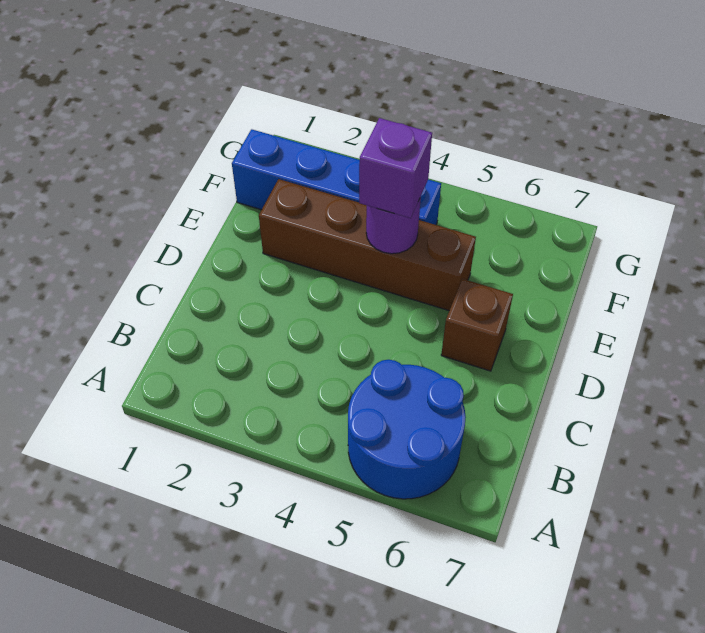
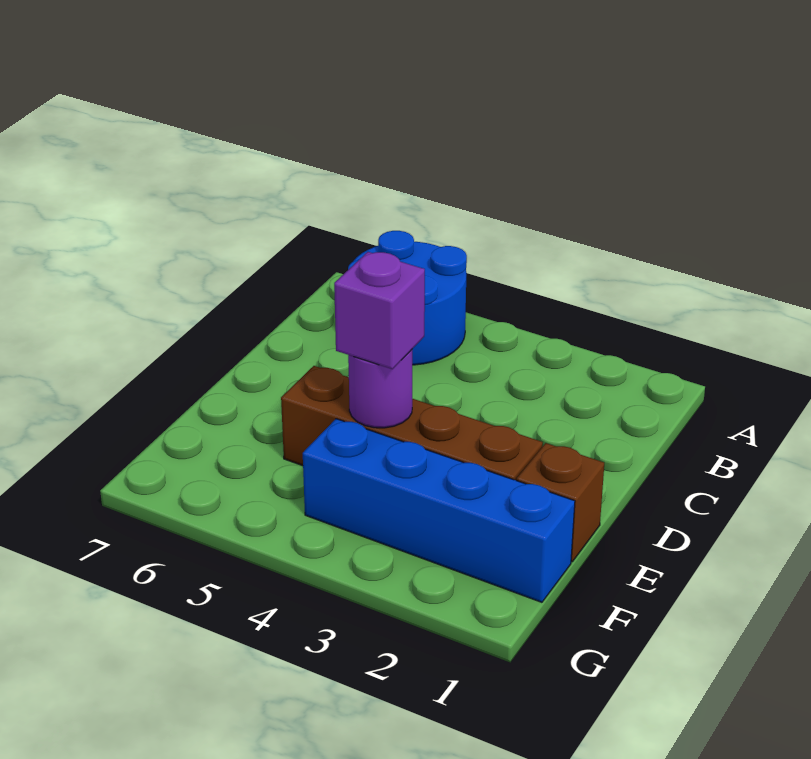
brown 1x1 brick [441,279,513,371] -> brown 1x1 brick moved to [516,443,604,562]

